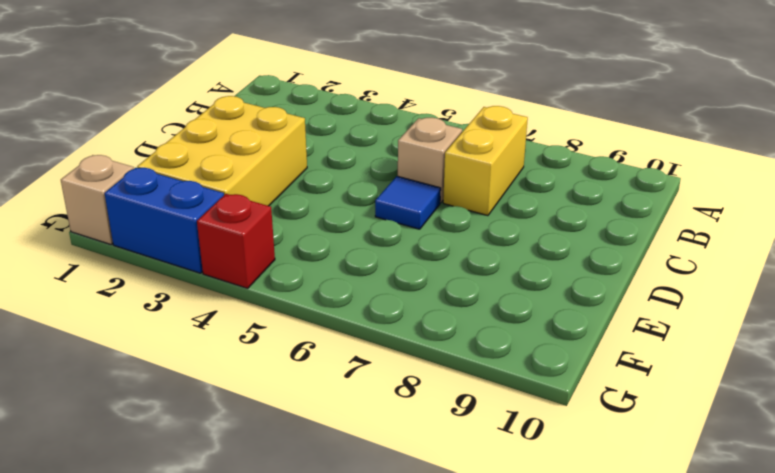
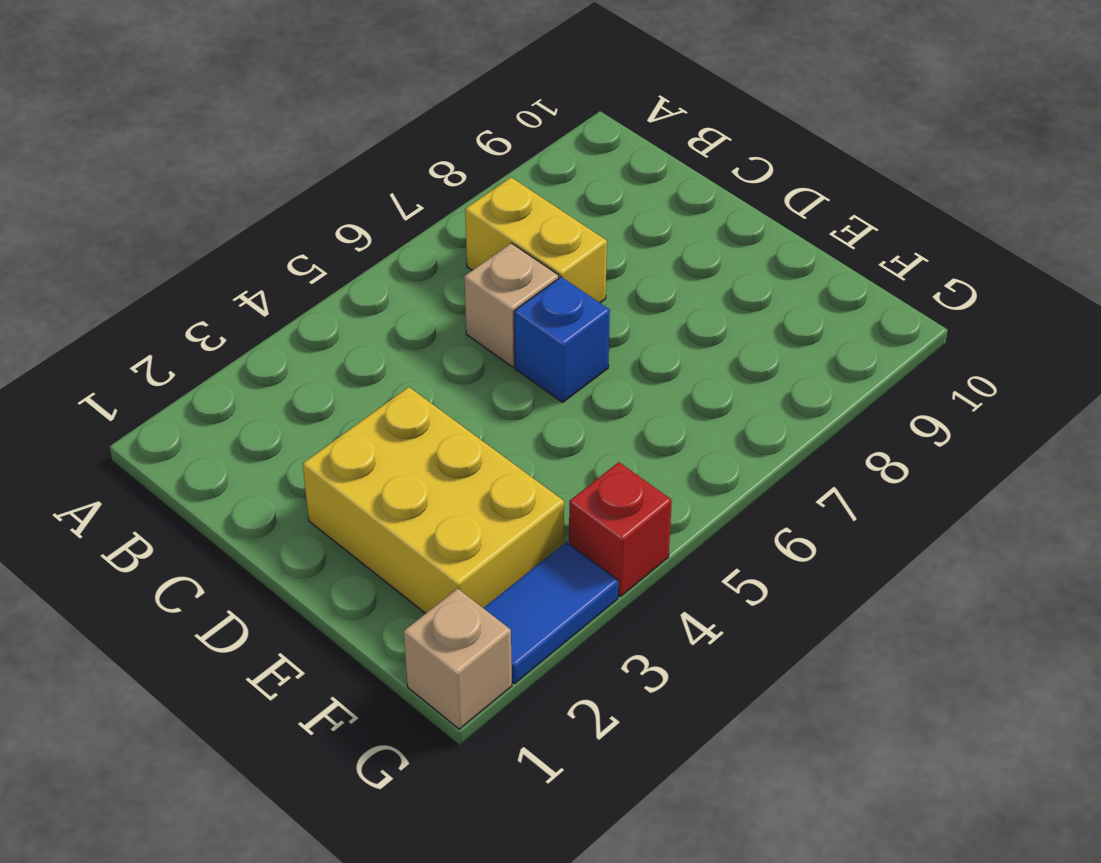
blue 1x1 tile [375,176,441,229] -> blue 1x1 brick [514,277,610,402]
blue 1x2 brick [104,168,224,273] -> blue 1x2 tile [484,542,618,684]

